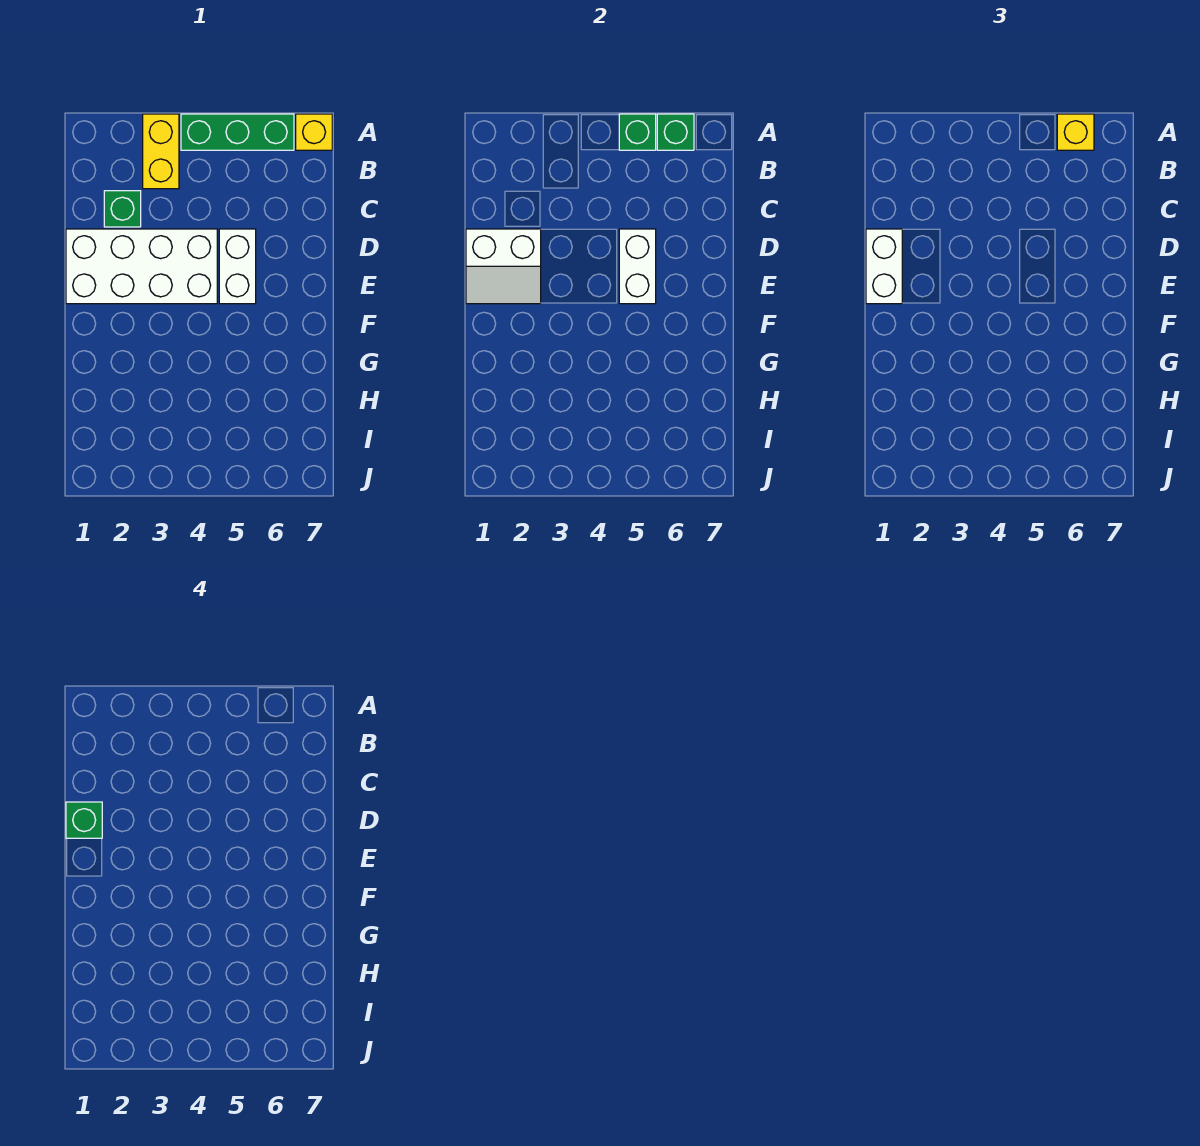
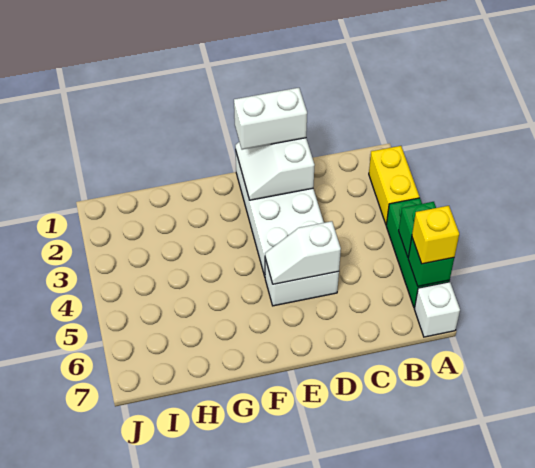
yellow 1x2 brick [143,114,179,189] -> yellow 1x2 brick turned to [369,146,419,224]
yellow 1x1 brick [296,114,332,150] -> white 1x1 brick [414,282,460,337]
green 1x1 brick [104,191,141,227] -> none
green 1x1 brick [66,802,102,838] -> none
white 1x2 brick [619,229,656,304] -> white 1x2 slope [265,221,341,284]

